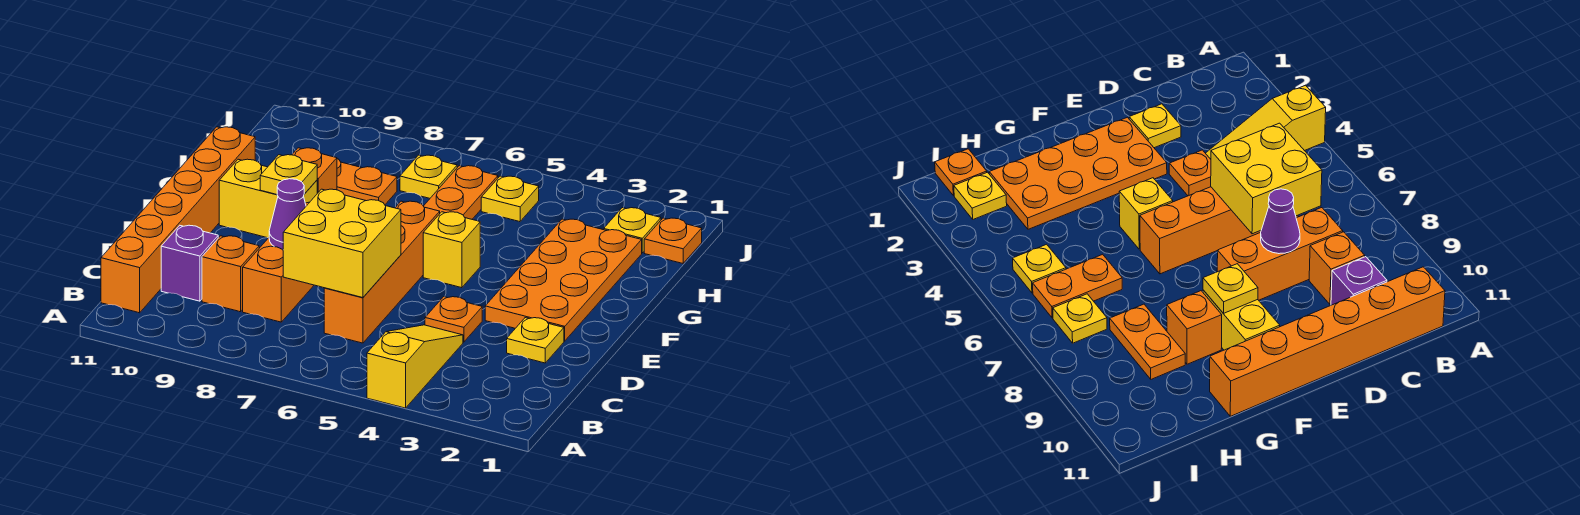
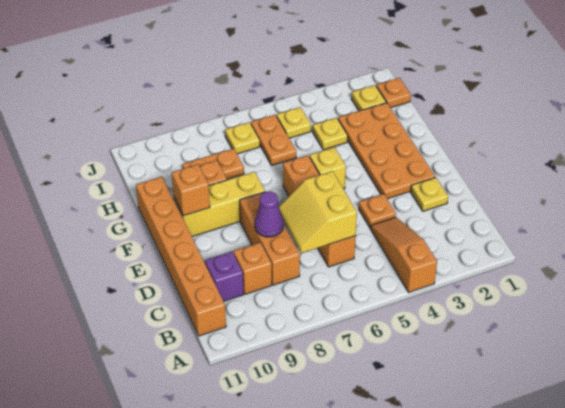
yellow 1x3 slope [367,325,463,408] -> orange 1x3 slope [371,217,437,292]
yellow 2x2 brick [283,189,401,298] -> yellow 2x2 slope [279,171,357,253]
yellow 1x2 brick [219,159,317,238] -> yellow 1x3 brick [174,172,265,237]
yellow 1x1 plate [260,155,317,194] -> yellow 1x1 plate moved to [313,118,348,150]
none -> orange 1x1 brick [172,164,210,216]

